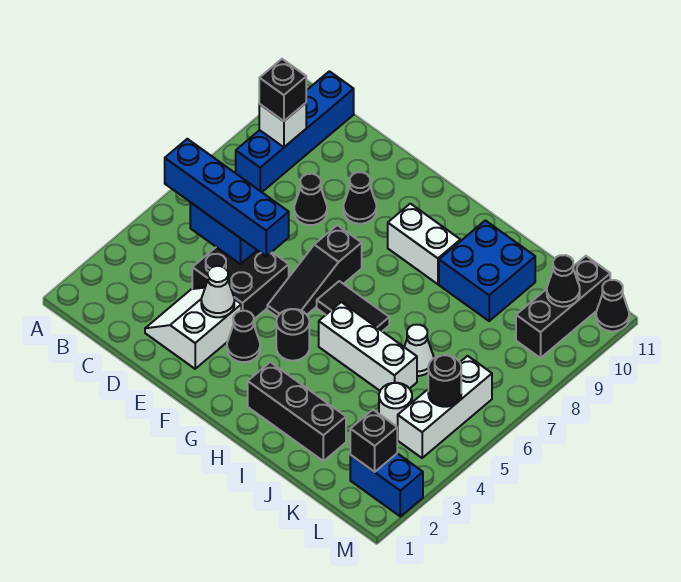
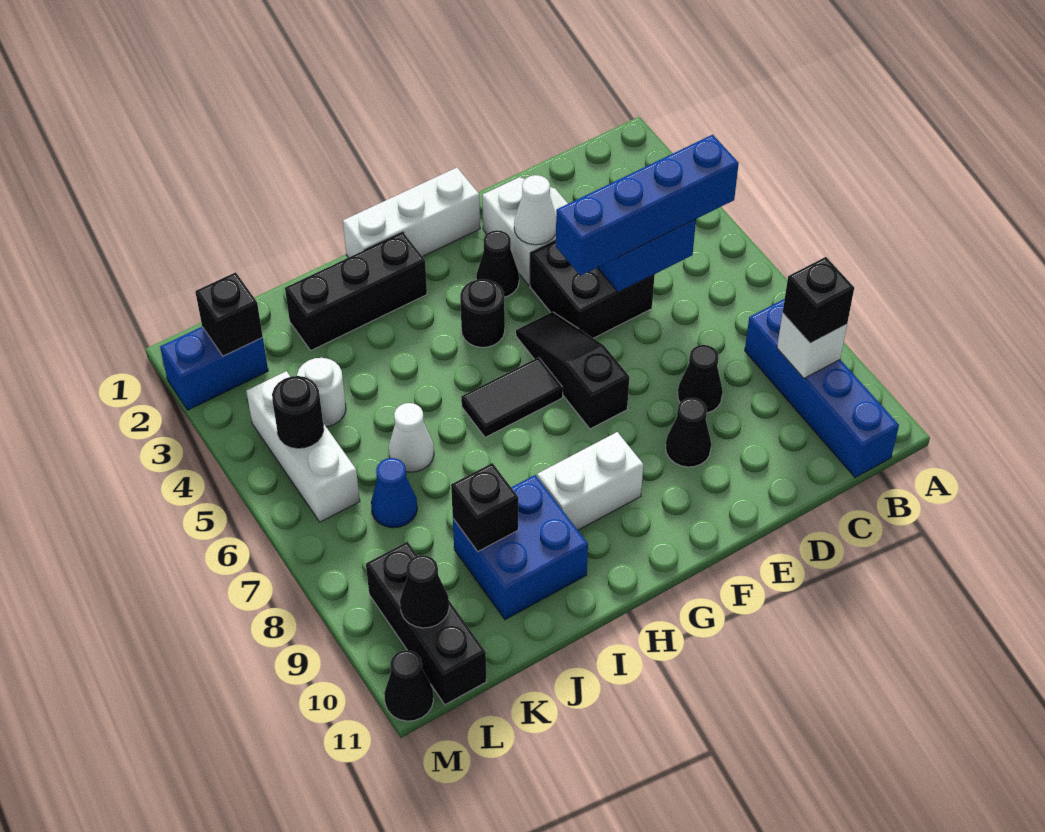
white 1x3 brick [319,302,417,391] -> white 1x3 brick moved to [343,168,480,258]
none -> black 1x1 brick [451,463,518,551]
none -> blue 1x1 cone [371,458,417,528]

